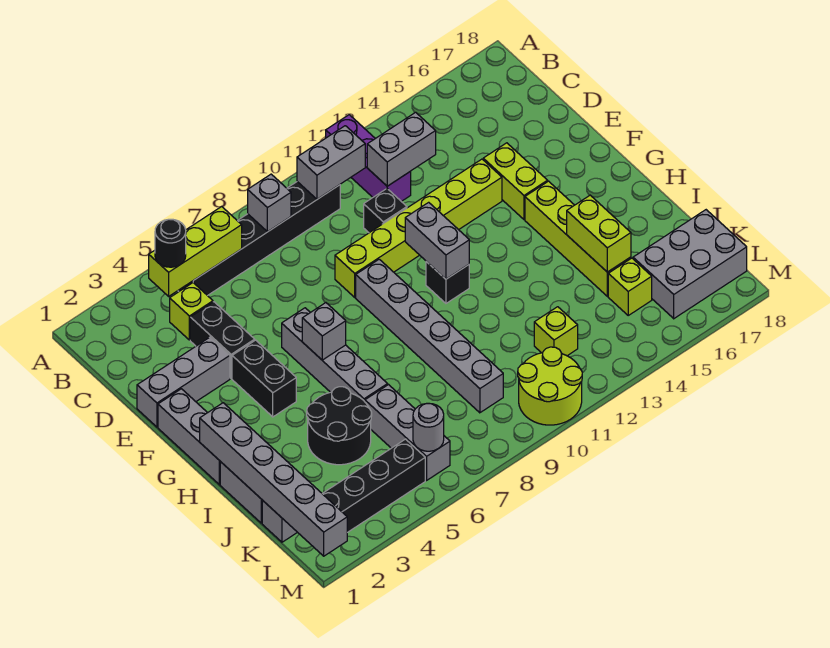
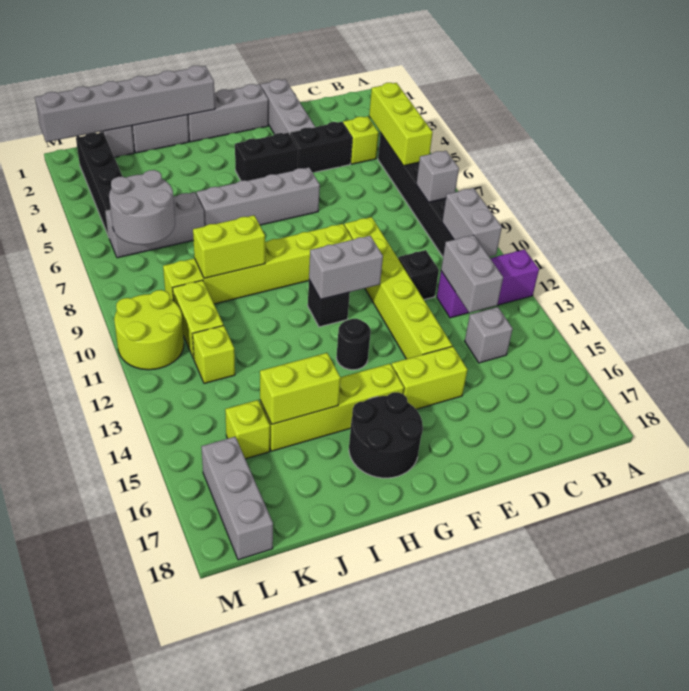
black 1x1 round brick [155,219,186,267] -> black 1x1 round brick moved to [336,319,371,370]
grey 1x6 brick [356,259,503,413] -> lime 1x6 brick [163,224,353,304]
grey 1x1 brick [302,303,346,360] -> grey 1x1 brick moved to [465,307,513,363]
black 2x2 round brick [307,387,372,465] -> black 2x2 round brick moved to [349,392,423,478]
none -> lime 1x2 brick [193,215,265,278]
none -> lime 1x2 brick [173,280,223,359]
grey 2x3 brick [633,210,747,319] -> grey 1x3 brick [201,437,273,560]
grey 1x1 round brick [413,403,444,451] -> grey 2x2 round brick [109,170,175,245]

